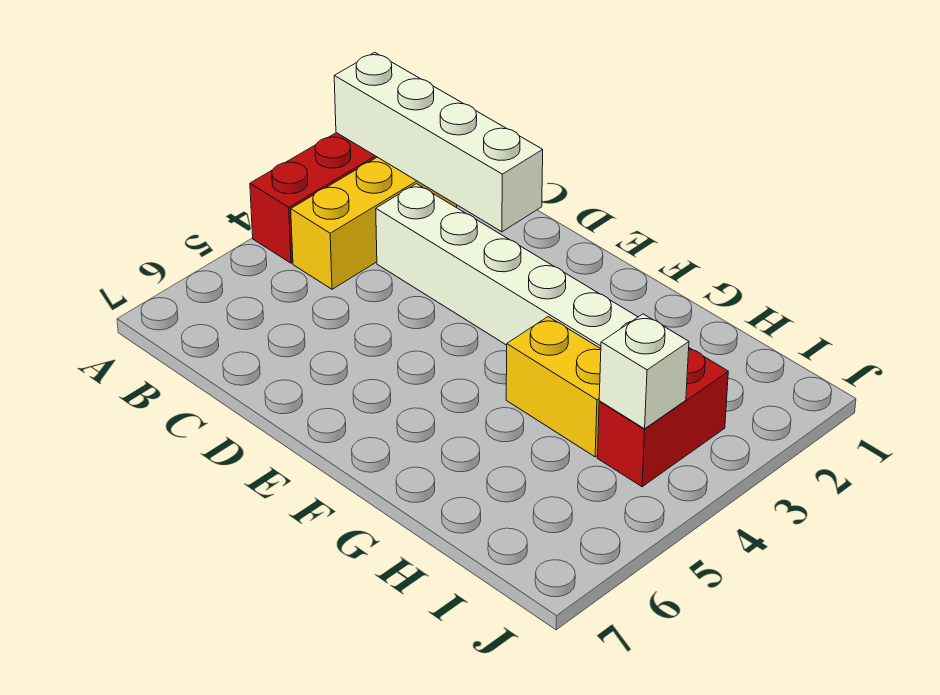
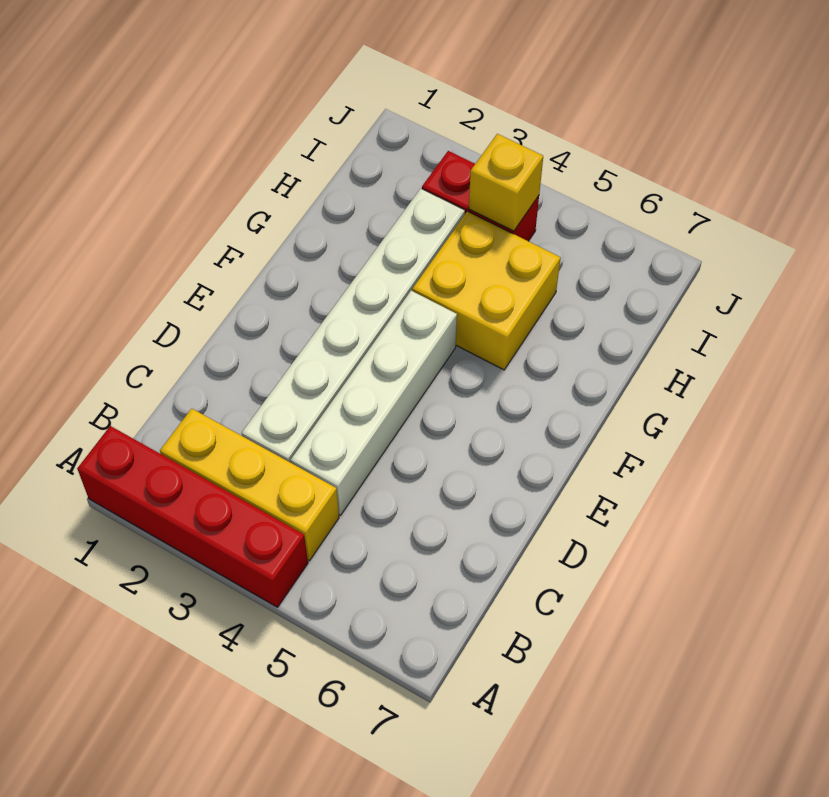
white 1x4 brick [334,52,543,232] -> white 1x4 brick moved to [291,291,457,515]
yellow 1x2 brick [506,317,601,457] -> yellow 2x2 brick [412,211,561,370]
white 1x1 brick [599,314,689,429] -> yellow 1x1 brick [469,134,543,231]

